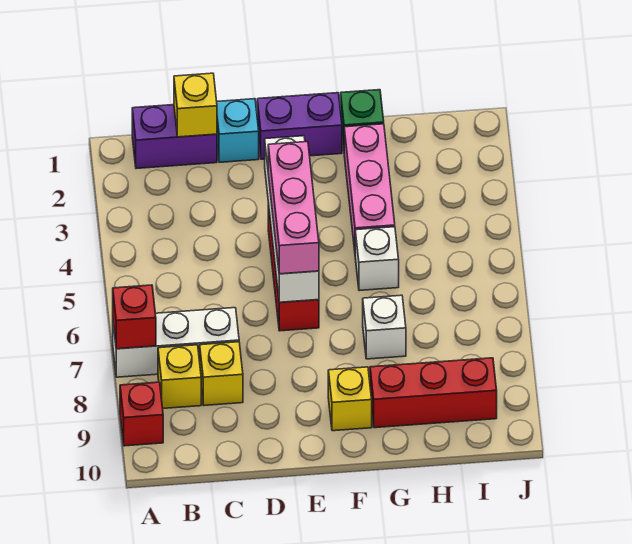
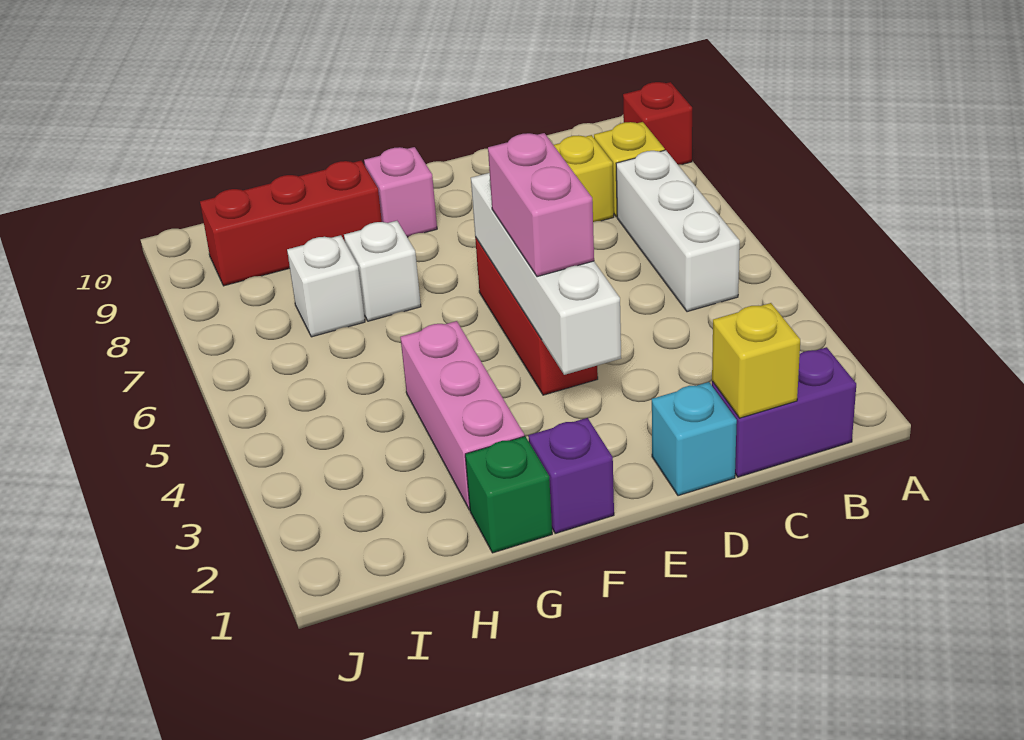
white 1x3 brick [113,308,239,377] -> white 1x3 brick turned to [616,150,740,312]
red 1x1 brick [113,285,156,349] -> none
purple 1x2 brick [257,93,342,159] -> purple 1x1 brick [528,418,614,533]
pink 1x3 brick [268,142,319,274] -> pink 1x2 brick [488,133,594,277]
yellow 1x1 brick [328,367,372,431] -> pink 1x1 brick [364,147,437,237]
white 1x1 brick [355,227,399,291] -> white 1x1 brick moved to [287,235,365,337]

